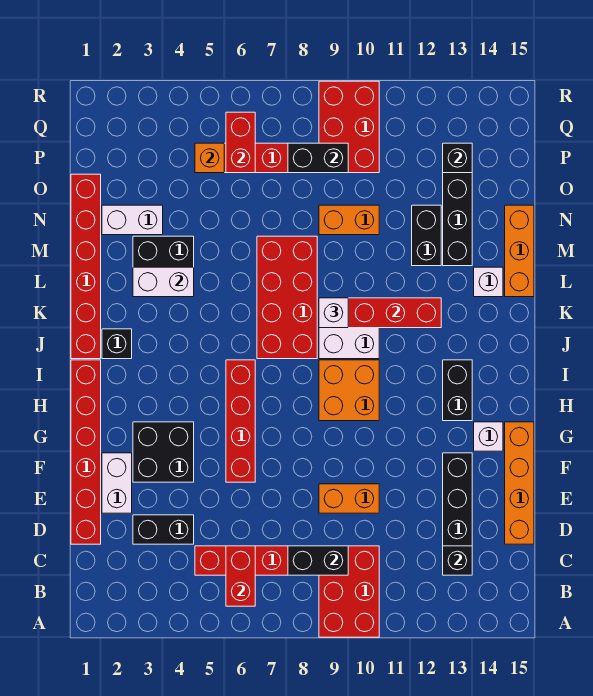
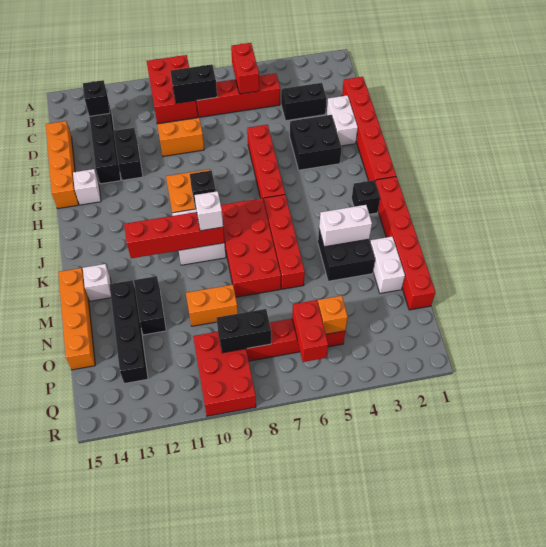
black 1x2 brick [443,360,472,421] -> black 1x2 brick moved to [114,128,143,180]
none -> red 1x4 brick [264,195,305,289]
orange 1x3 brick [505,205,534,297] -> orange 1x4 brick [58,268,95,370]
white 1x2 brick [102,205,163,235] -> white 1x2 brick turned to [370,237,405,293]
black 1x1 brick [443,143,472,173] -> black 1x1 brick moved to [190,170,216,208]

